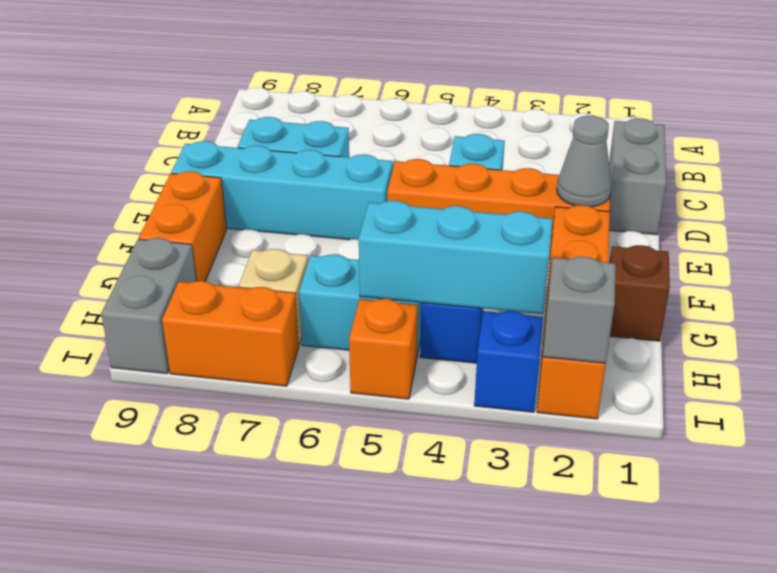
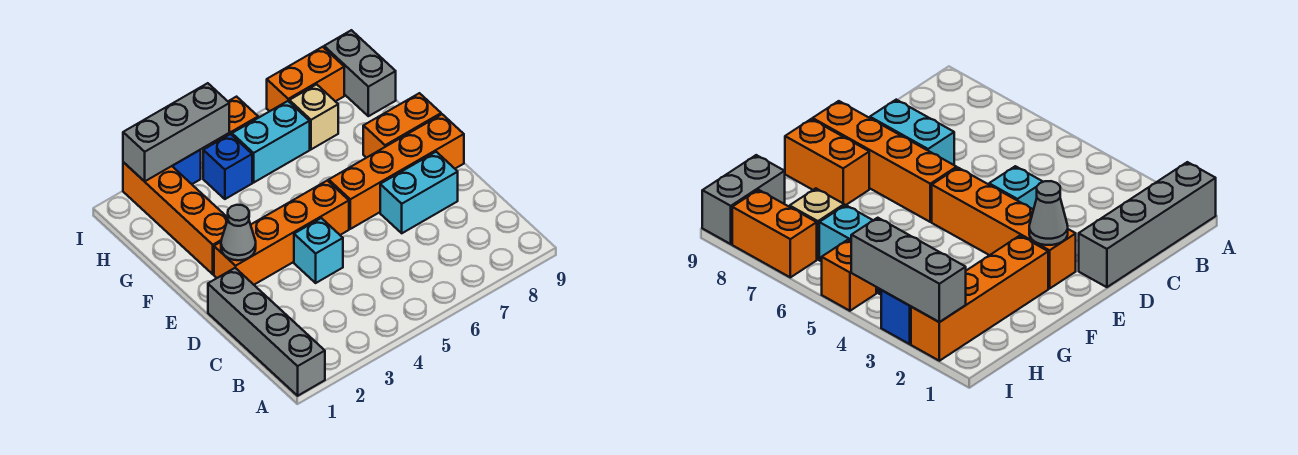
grey 1x2 brick [609,118,666,235] -> grey 1x4 brick [208,268,325,396]
cyan 1x4 brick [171,141,393,240] -> orange 1x4 brick [329,114,464,229]
orange 1x2 brick [139,171,227,281] -> orange 1x2 brick turned to [363,93,441,158]
brown 1x1 brick [609,245,670,341] -> none
cyan 1x3 brick [359,201,552,314] -> none
grey 1x1 brick [543,257,615,363] -> grey 1x3 brick [123,83,229,181]

